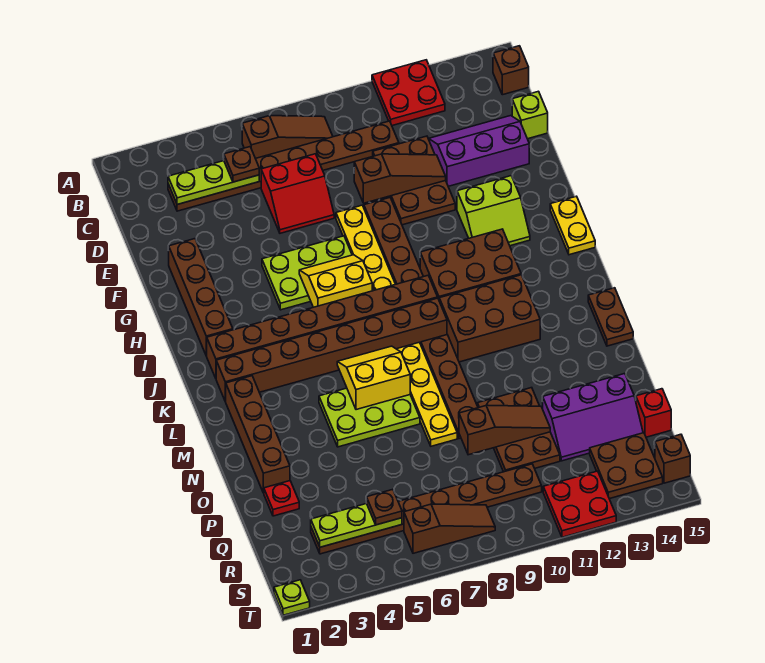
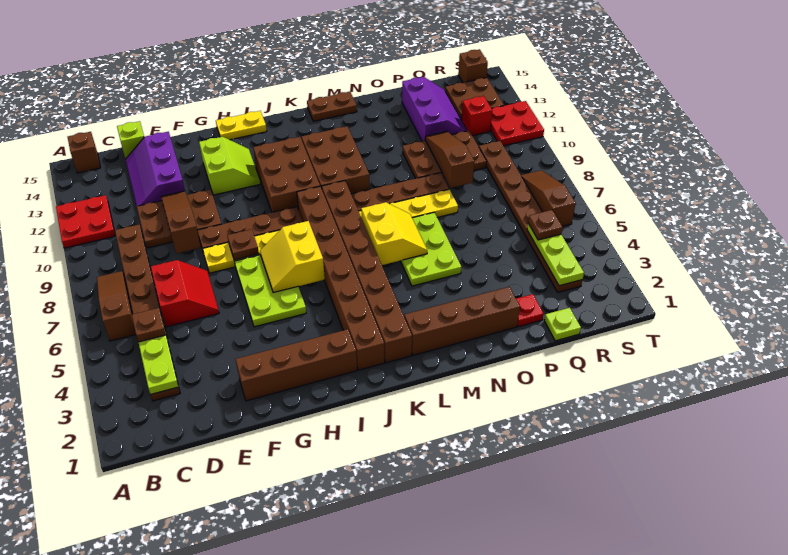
none -> brown 1x1 plate [227,229,259,260]
yellow 2x2 slope [337,346,410,410] -> yellow 2x2 slope turned to [361,202,427,265]
red 1x1 brick [636,389,671,437] -> red 1x1 brick moved to [462,96,492,136]
lime 1x1 plate [274,580,310,615] -> lime 1x1 plate moved to [544,308,581,341]

